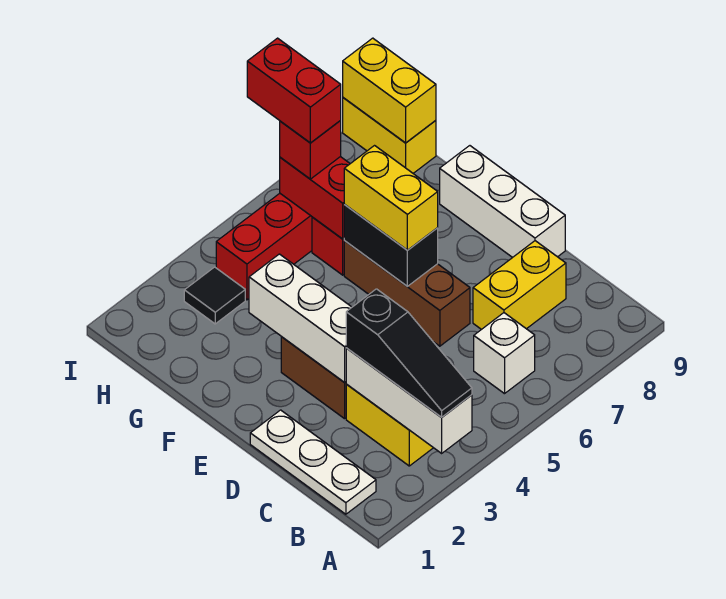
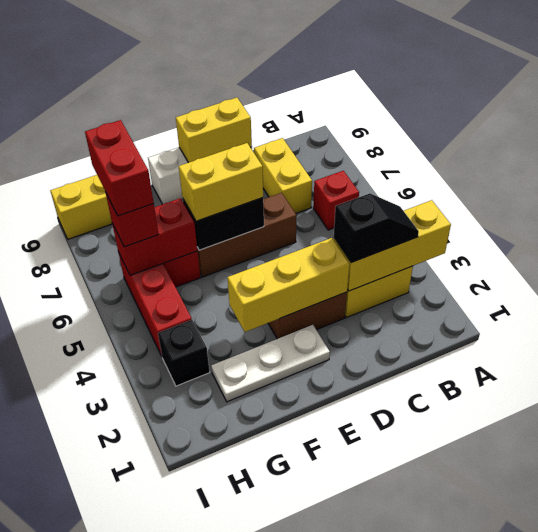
white 1x3 brick [346,348,472,453] -> yellow 1x3 brick [333,200,451,291]
black 1x3 slope [346,289,472,417] -> black 1x2 slope [334,193,419,263]
white 1x3 plate [250,410,376,514] -> white 1x3 plate moved to [211,325,330,402]
white 1x1 brick [474,313,535,394] -> red 1x1 brick [313,171,359,230]
white 1x3 brick [249,254,352,383] -> yellow 1x3 brick [227,238,349,332]
black 1x1 tile [184,267,245,324] -> black 1x1 brick [158,320,210,386]
red 1x2 brick [247,38,341,143] -> red 1x2 brick turned to [85,120,154,216]
yellow 1x2 brick [343,38,436,143] -> yellow 1x2 brick moved to [176,98,252,163]

